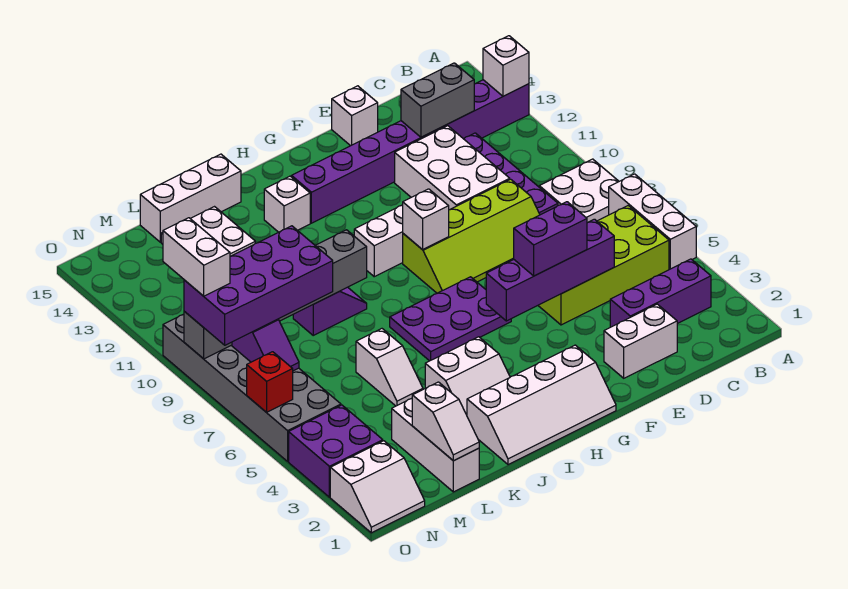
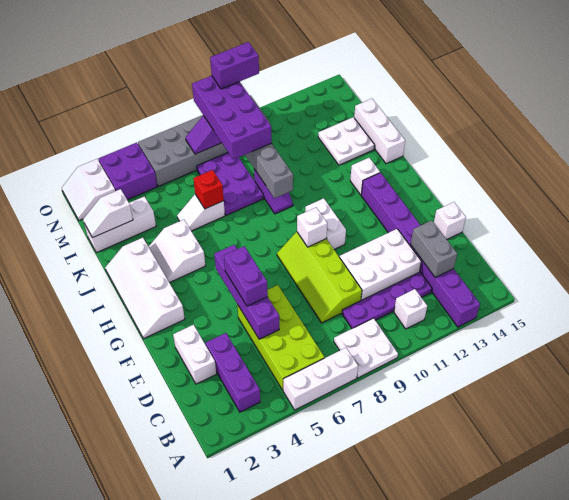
white 1x1 brick [483,36,529,96] -> white 1x1 brick moved to [394,289,427,329]
purple 2x3 plate [390,277,511,361] -> purple 2x3 plate moved to [197,153,263,215]
red 1x1 brick [247,352,293,412] -> red 1x1 brick moved to [193,170,224,209]
white 1x2 brick [163,218,230,296] -> purple 1x2 brick [210,42,259,89]

